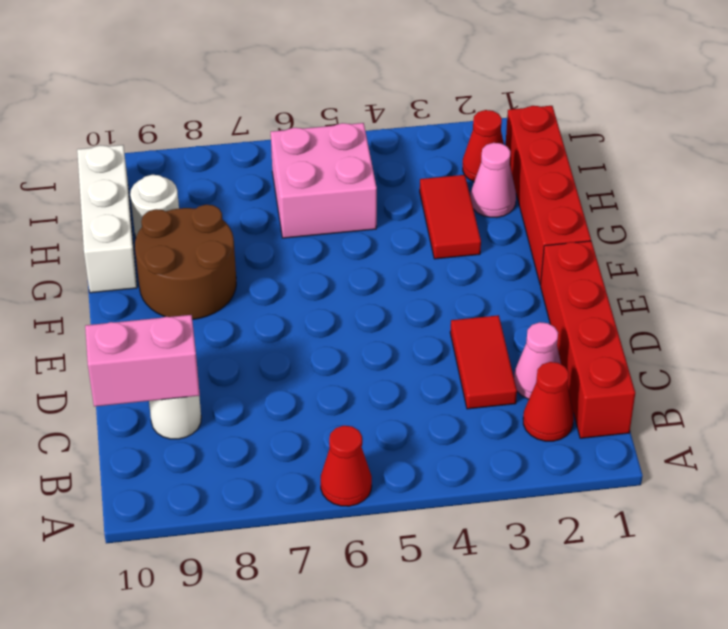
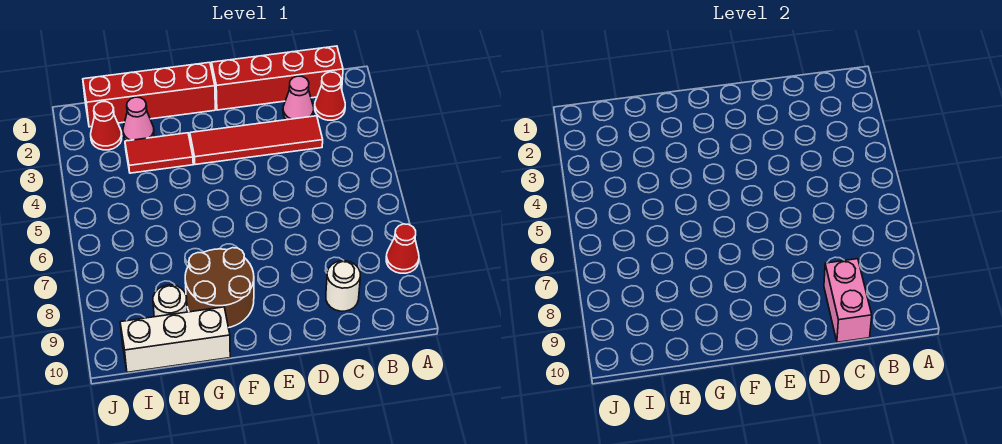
red 1x1 cone [321,426,372,506] -> red 1x1 cone moved to [386,224,419,273]
red 1x2 tile [450,315,517,409] -> red 1x4 tile [190,116,323,165]
pink 2x2 brick [271,123,377,238] -> none

